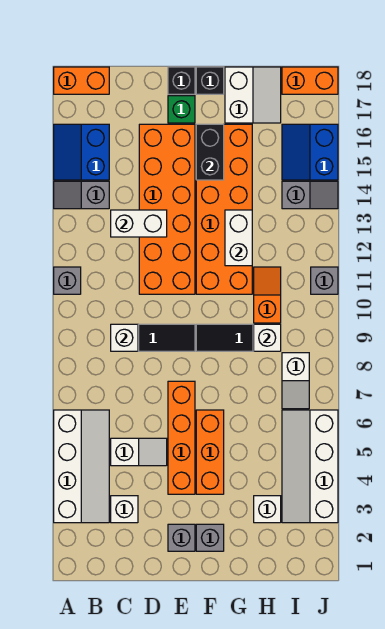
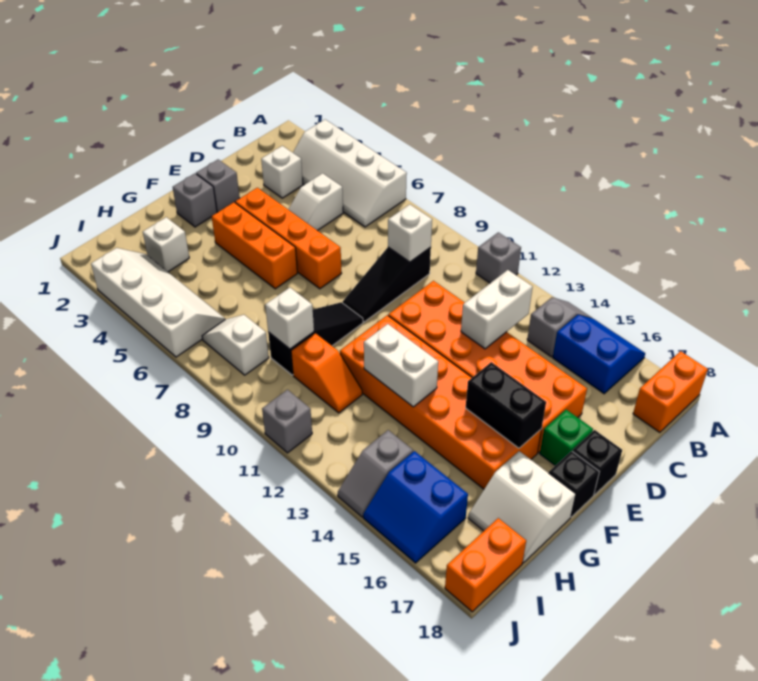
blue 2x2 slope [282,124,338,180] -> blue 2x2 slope turned to [363,451,468,563]

